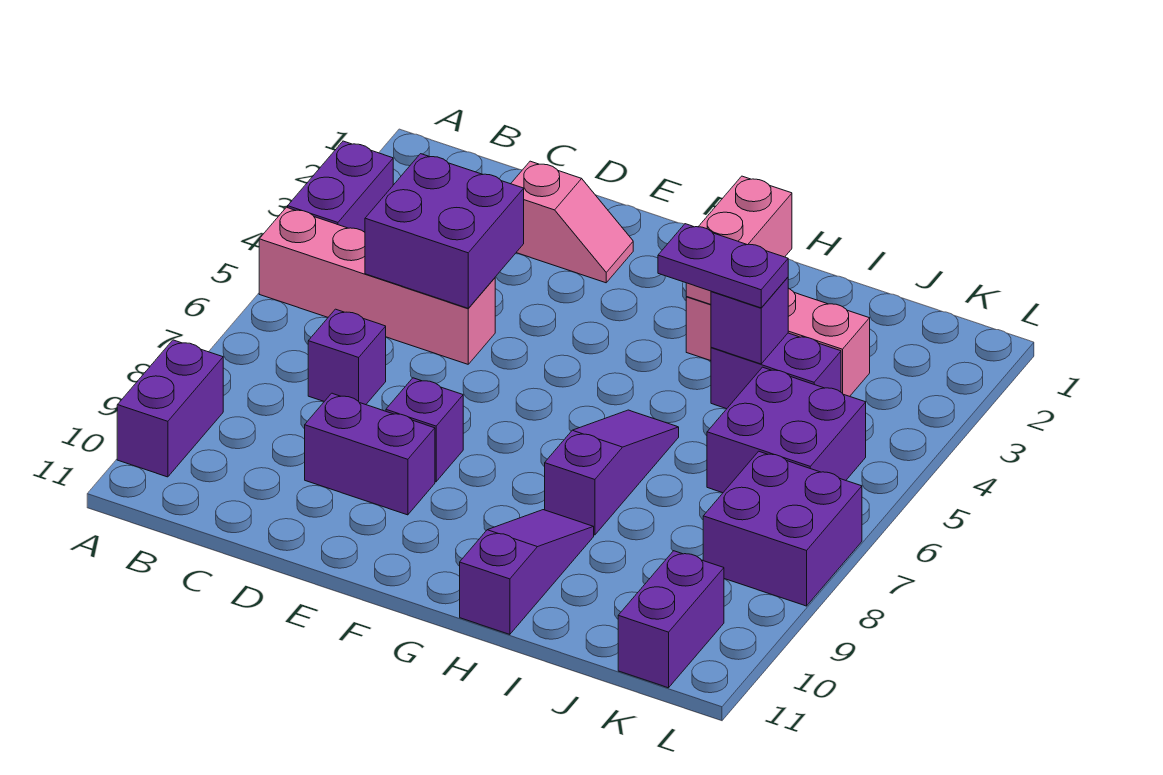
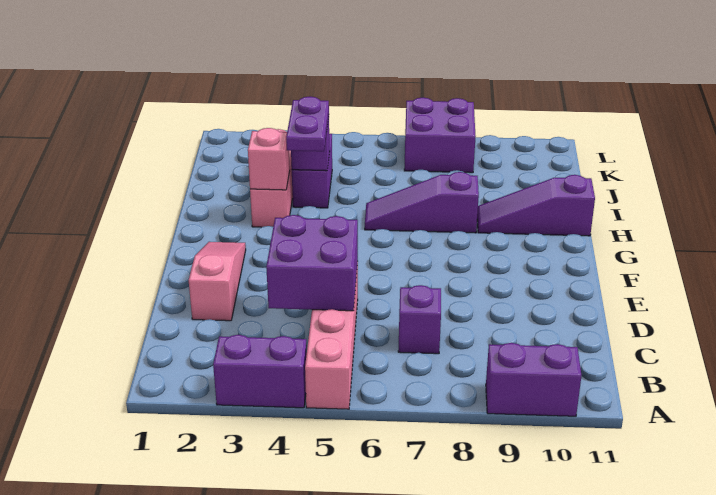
pink 1x2 slope [511,161,633,283] -> pink 1x3 slope [189,242,246,321]
purple 1x2 brick [305,393,435,515] -> none
purple 1x1 brick [386,378,463,482] -> none
pink 1x2 brick [686,176,792,304] -> pink 1x1 brick [248,128,290,190]
purple 2x2 brick [707,367,866,493] -> none
purple 1x2 brick [618,551,724,688] -> none

